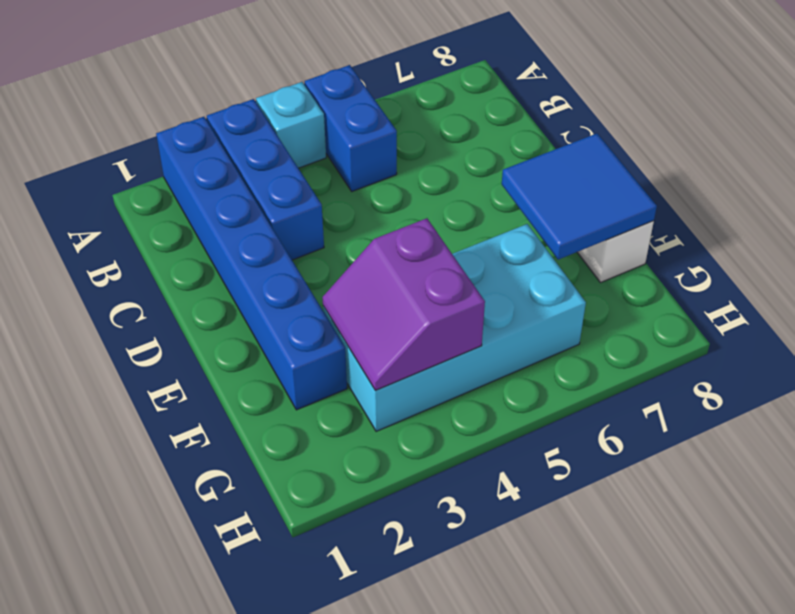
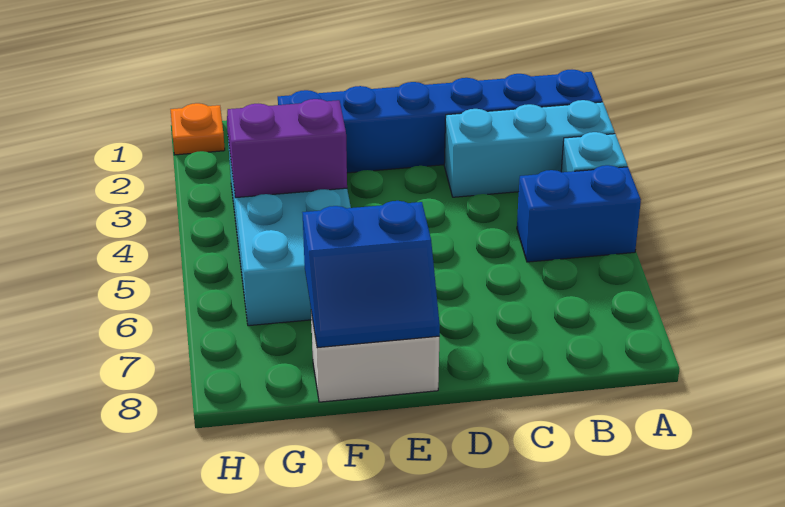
blue 1x3 brick [207,99,324,260] -> cyan 1x3 brick [444,100,615,197]
blue 2x2 tile [502,133,657,260] -> blue 2x2 slope [302,201,440,348]
none -> orange 1x1 plate [171,103,225,155]

